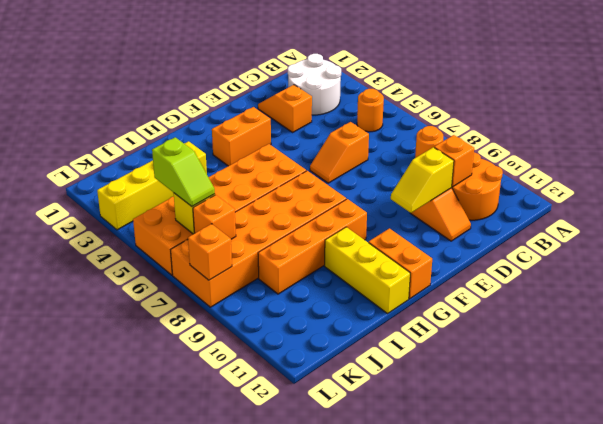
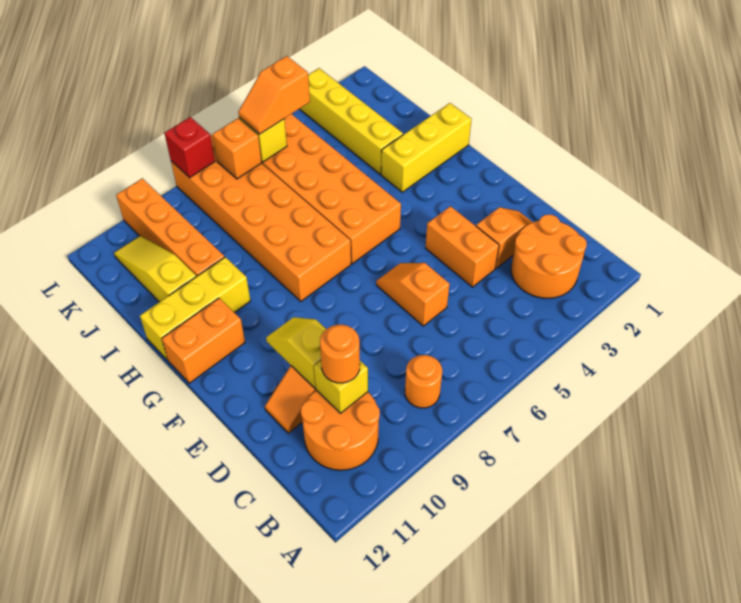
white 2x2 round brick [288,54,341,115] -> orange 2x2 round brick [511,215,587,298]
orange 1x1 round brick [357,89,384,132] -> orange 1x1 round brick moved to [320,325,360,383]
orange 1x1 brick [434,135,474,187] -> yellow 1x1 brick [314,361,368,413]
orange 1x2 brick [212,107,271,166] -> orange 1x2 brick moved to [426,206,499,287]
orange 1x4 brick [258,199,367,294] -> orange 1x4 brick moved to [116,178,224,277]
none -> yellow 1x3 brick [381,103,472,192]
none -> yellow 1x3 slope [114,236,196,302]
lime 1x2 slope [152,137,215,206] -> orange 1x2 slope [238,56,310,134]
orange 1x1 brick [188,224,232,280] -> red 1x1 brick [164,117,215,178]

